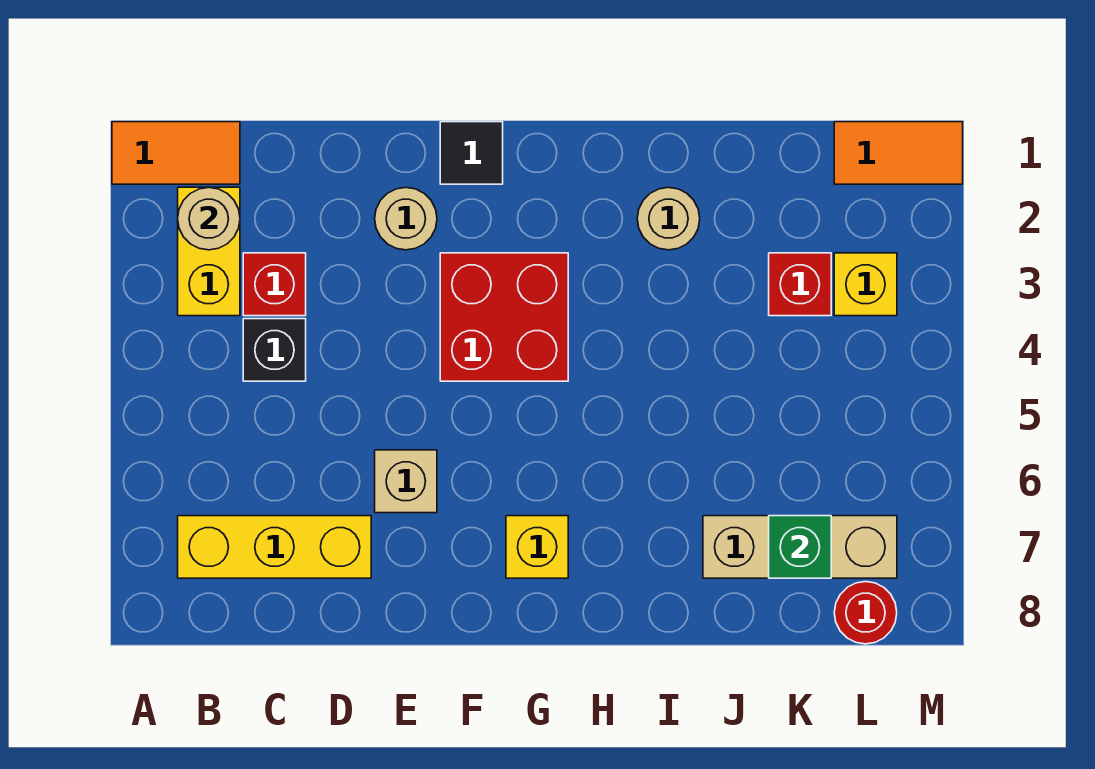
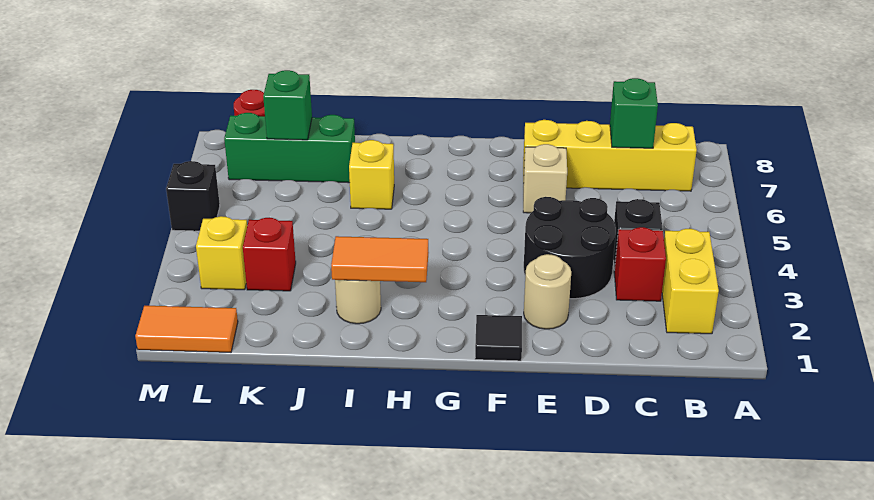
orange 1x2 tile [112,122,240,184] -> orange 1x2 tile moved to [331,236,429,282]
tan 1x1 round brick [178,187,240,250] -> none
yellow 1x3 brick [178,516,371,578] -> yellow 1x4 brick [523,120,697,191]
none -> green 1x1 brick [610,78,658,148]
none -> black 2x2 round brick [524,197,616,299]
red 2x2 brick [440,253,568,381] -> none
yellow 1x1 brick [506,516,568,578] -> yellow 1x1 brick moved to [349,140,394,209]
tan 1x3 brick [703,516,897,578] -> green 1x3 brick [224,113,355,183]
none -> black 1x1 brick [166,161,220,231]

